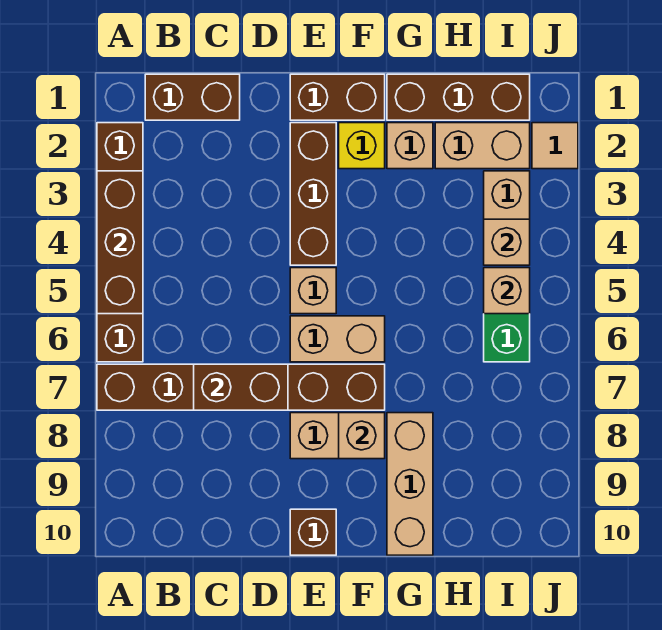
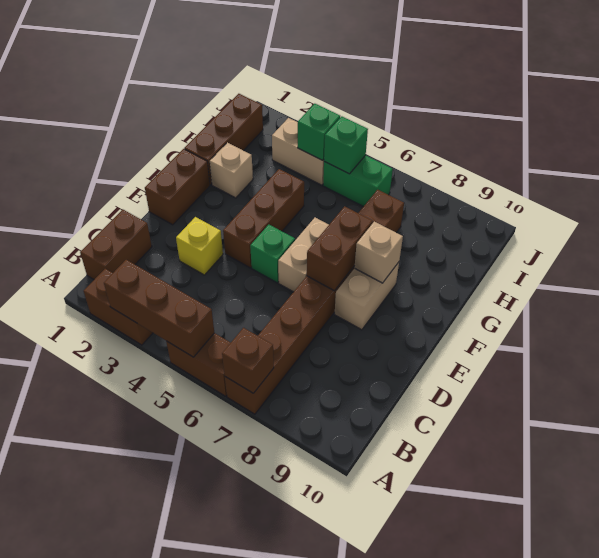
brown 1x6 brick [97,364,385,410] -> brown 1x8 brick [225,190,404,414]
brown 1x2 brick [194,364,288,410] -> brown 1x2 brick moved to [307,206,373,291]
brown 1x3 brick [290,123,336,265] -> brown 1x3 brick turned to [223,169,304,268]
tan 1x1 brick [290,268,336,314] -> green 1x1 brick [250,225,295,283]
brown 1x1 brick [290,509,336,555] -> brown 1x1 brick moved to [222,328,274,393]
yellow 1x1 brick [339,123,385,169] -> yellow 1x1 brick moved to [176,217,223,275]
tan 1x3 brick [387,413,433,555] -> none
tan 1x2 brick [435,123,530,169] -> none
tan 1x1 brick [484,219,530,265] -> green 1x1 brick [298,104,340,160]
tan 1x1 brick [484,268,530,314] -> green 1x1 brick [324,116,368,174]
tan 1x1 tile [532,123,578,169] -> none

